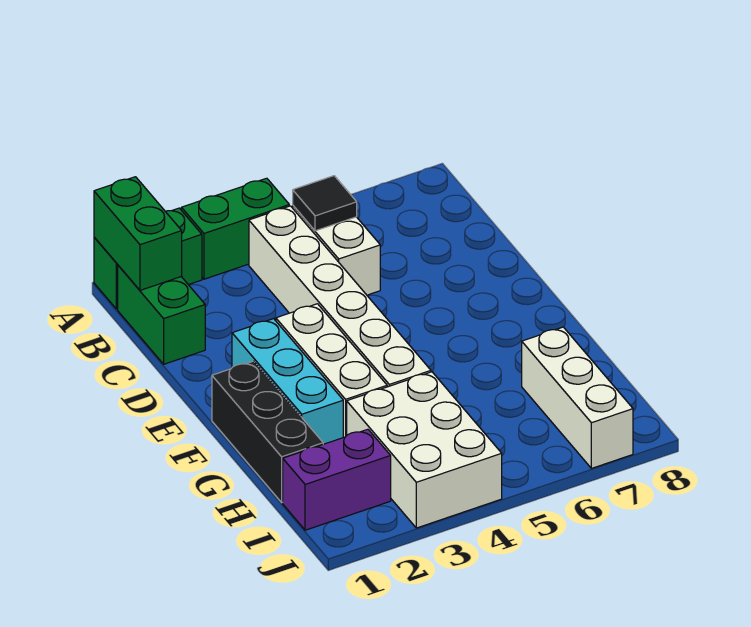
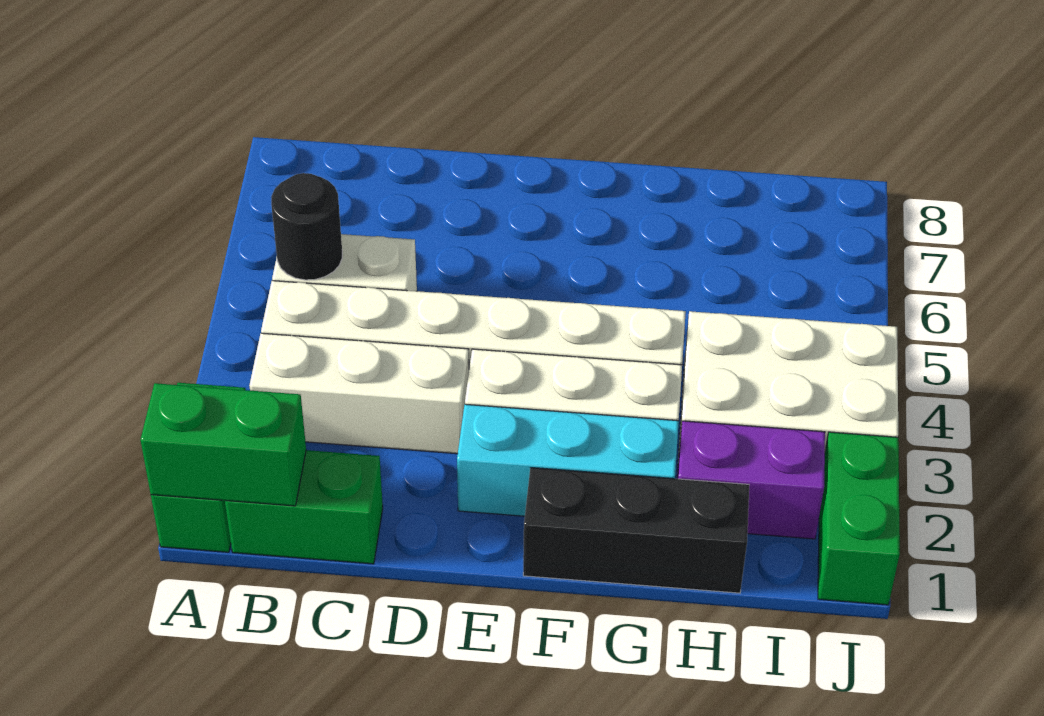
green 1x2 brick [181,178,289,279] -> green 1x2 brick moved to [818,432,900,605]
black 1x1 tile [293,176,357,231] -> black 1x1 round brick [271,173,342,280]
white 1x3 brick [522,327,633,468] -> white 1x3 brick moved to [249,333,469,454]
purple 1x2 brick [283,429,391,530] -> purple 1x2 brick turned to [677,421,825,539]

